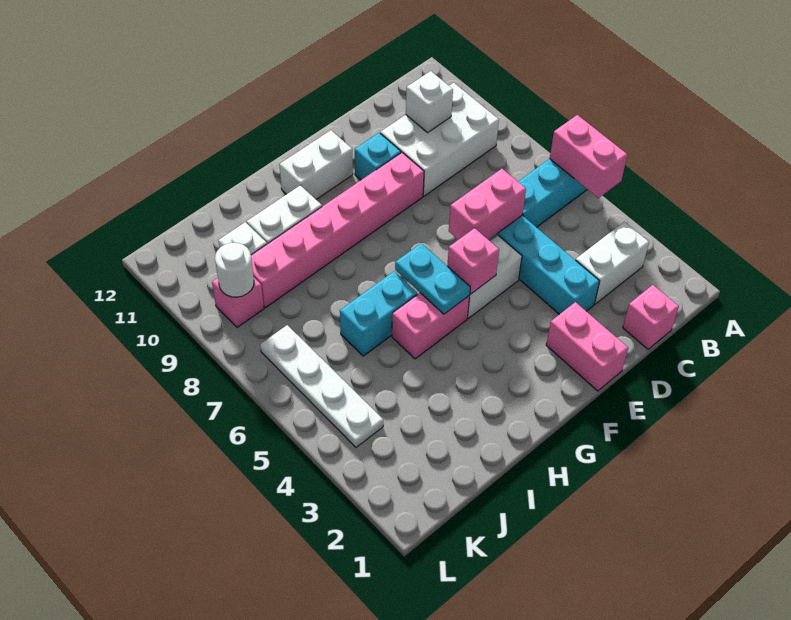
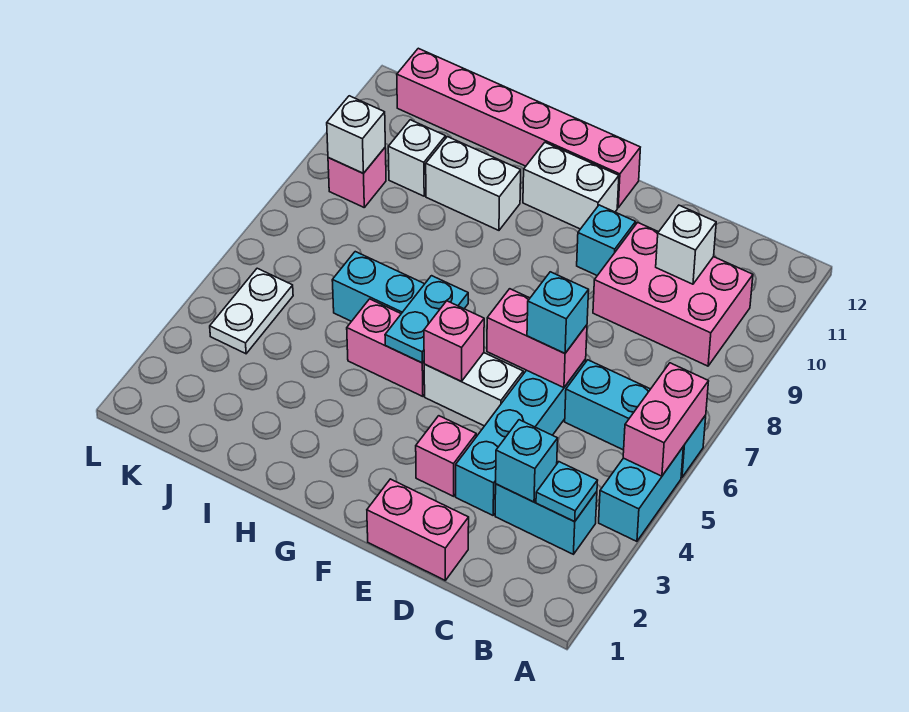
none -> cyan 1x2 brick [599,447,683,541]
white 1x2 brick [576,222,649,304] -> cyan 1x2 brick [495,484,597,554]
none -> cyan 1x1 plate [536,462,598,522]
white 2x3 brick [380,83,499,196] -> pink 2x3 brick [593,222,753,366]
pink 1x1 brick [623,285,679,349] -> pink 1x1 brick moved to [416,416,476,496]
none -> cyan 1x1 brick [496,420,558,502]
none -> cyan 1x1 brick [527,272,589,353]
pink 1x2 brick [546,302,628,391] -> pink 1x2 brick turned to [367,479,469,580]
pink 1x6 brick [251,153,424,308] -> pink 1x6 brick moved to [397,48,640,208]
white 1x4 plate [260,325,383,447] -> white 1x2 plate [210,268,293,354]
white 1x1 round brick [215,243,254,297] -> white 1x1 brick [327,96,385,173]

